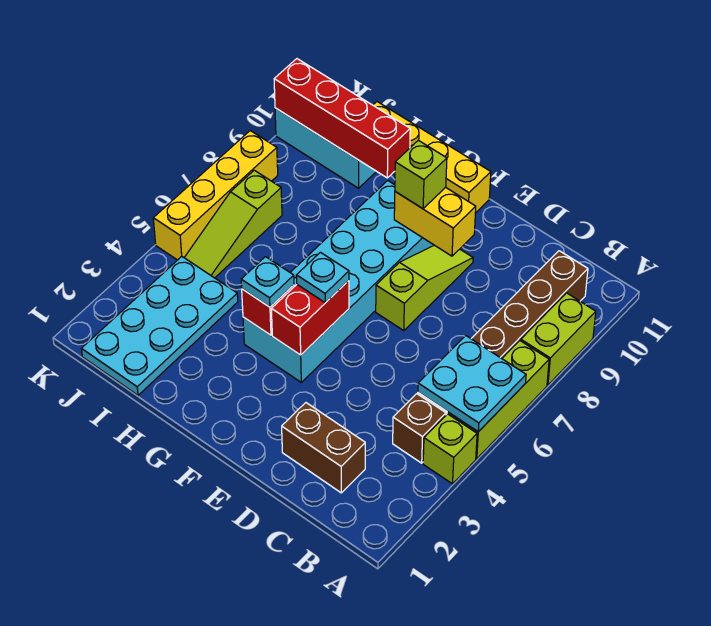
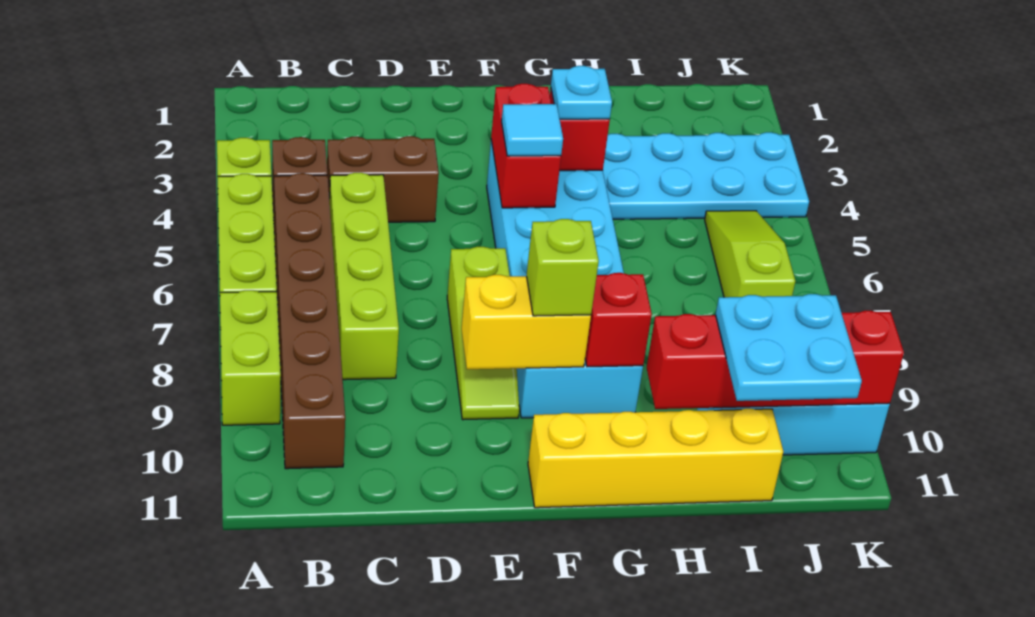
cyan 2x2 plate [418,336,526,432] -> cyan 2x2 plate moved to [716,294,862,401]
brown 1x2 brick [282,403,365,493] -> brown 1x2 brick moved to [327,136,439,222]
none -> lime 1x4 brick [329,173,399,380]
cyan 1x1 plate [296,252,349,303] -> cyan 1x1 tile [502,104,563,156]
none -> red 1x1 brick [585,273,652,367]
cyan 2x4 plate [82,257,238,395] -> cyan 2x4 plate turned to [603,132,809,219]
yellow 1x4 brick [153,131,278,260] -> none

